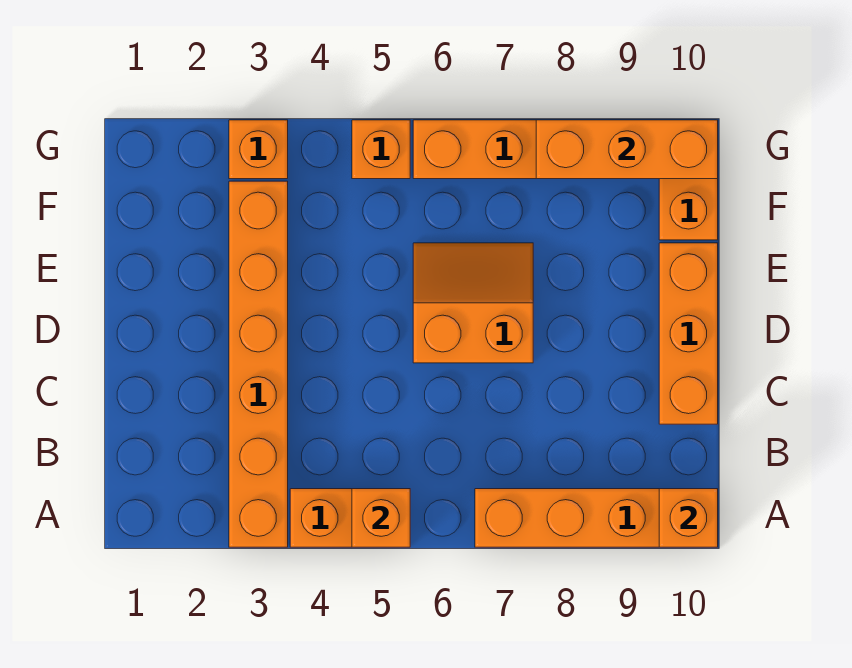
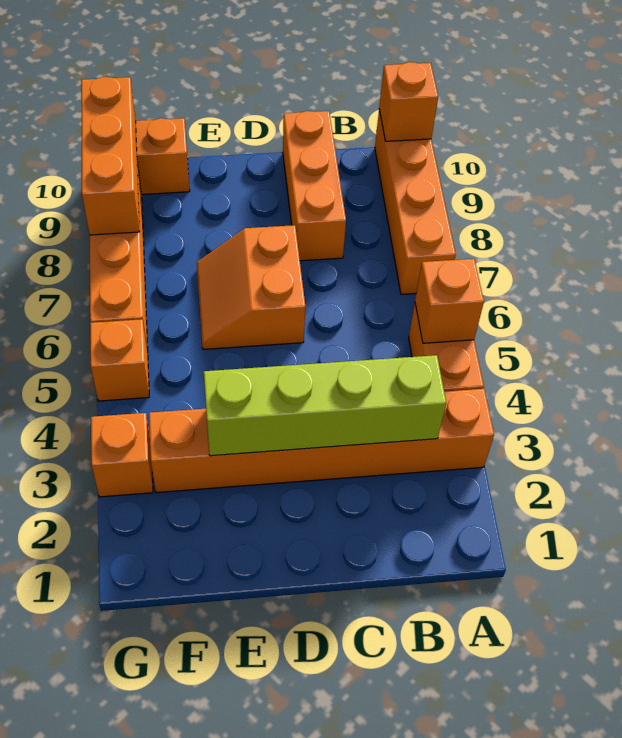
none -> lime 1x4 brick [204,355,446,456]
orange 1x3 brick [659,243,718,424] -> orange 1x3 brick turned to [283,111,346,261]

